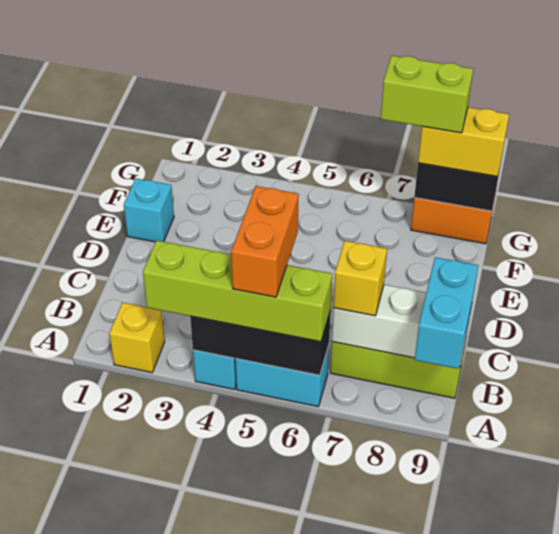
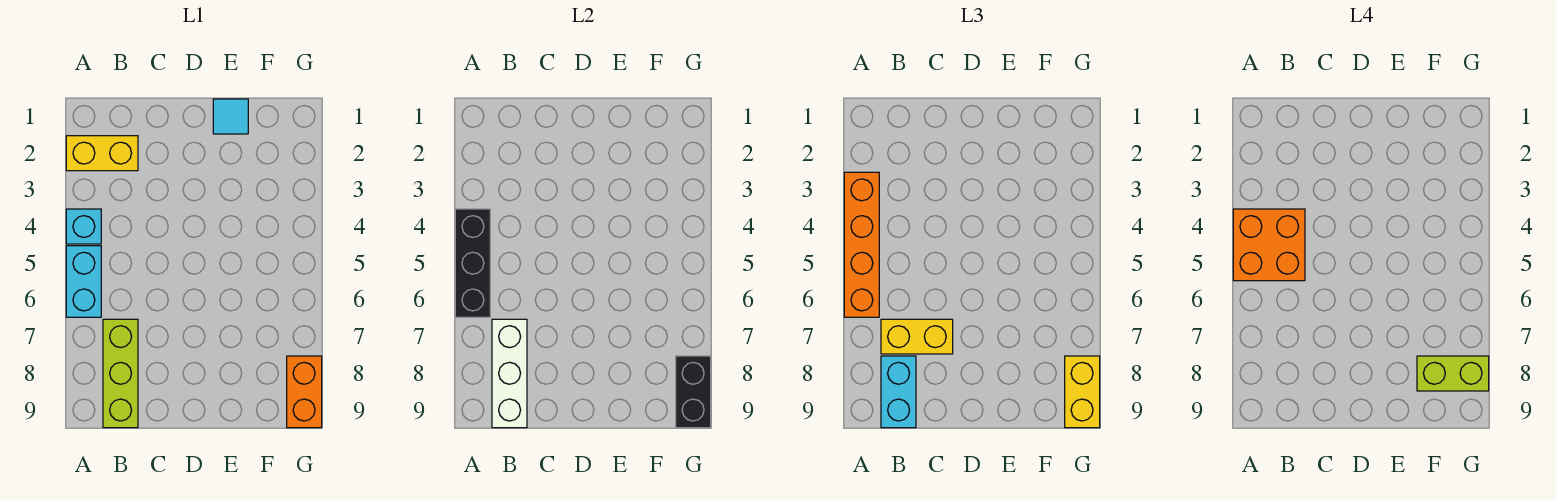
yellow 1x1 brick [109,302,165,372] -> yellow 1x2 brick [66,136,138,171]
lime 1x4 brick [143,240,332,342] -> orange 1x4 brick [844,172,879,317]
orange 1x2 brick [231,186,299,297] -> orange 2x2 brick [1233,209,1305,281]
cyan 1x2 brick [415,257,478,369] -> cyan 1x2 brick turned to [881,356,916,428]
yellow 1x1 brick [333,241,387,316] -> yellow 1x2 brick [881,319,953,354]
cyan 1x1 brick [124,179,174,242] -> cyan 1x1 tile [213,99,248,134]
lime 1x2 brick [381,56,473,133] -> lime 1x2 brick turned to [1417,356,1489,391]

